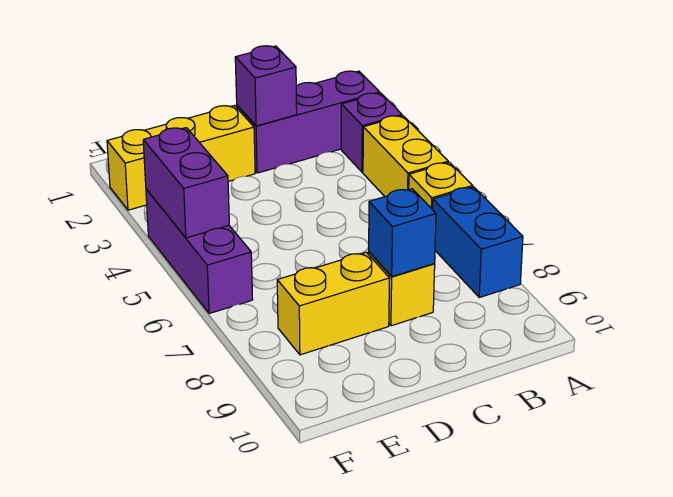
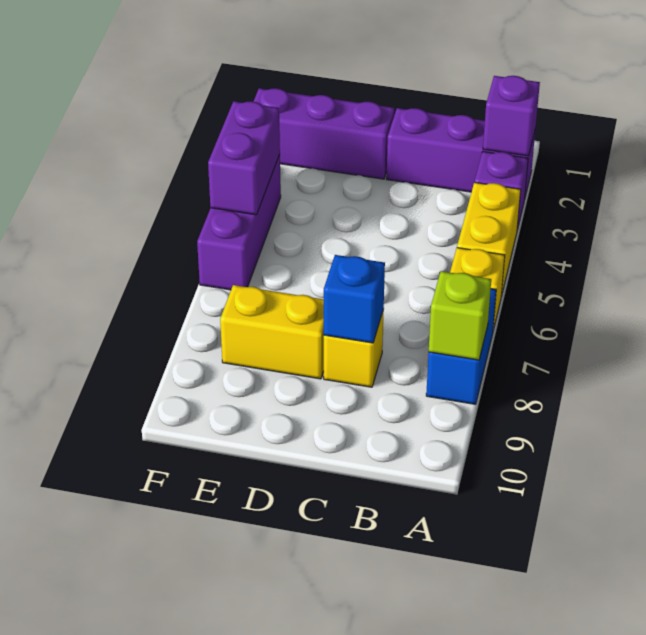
none -> lime 1x1 brick [429,271,491,360]
purple 1x1 brick [235,46,297,126] -> purple 1x1 brick moved to [483,76,540,156]
yellow 1x3 brick [107,106,255,210] -> purple 1x3 brick [253,88,395,179]

